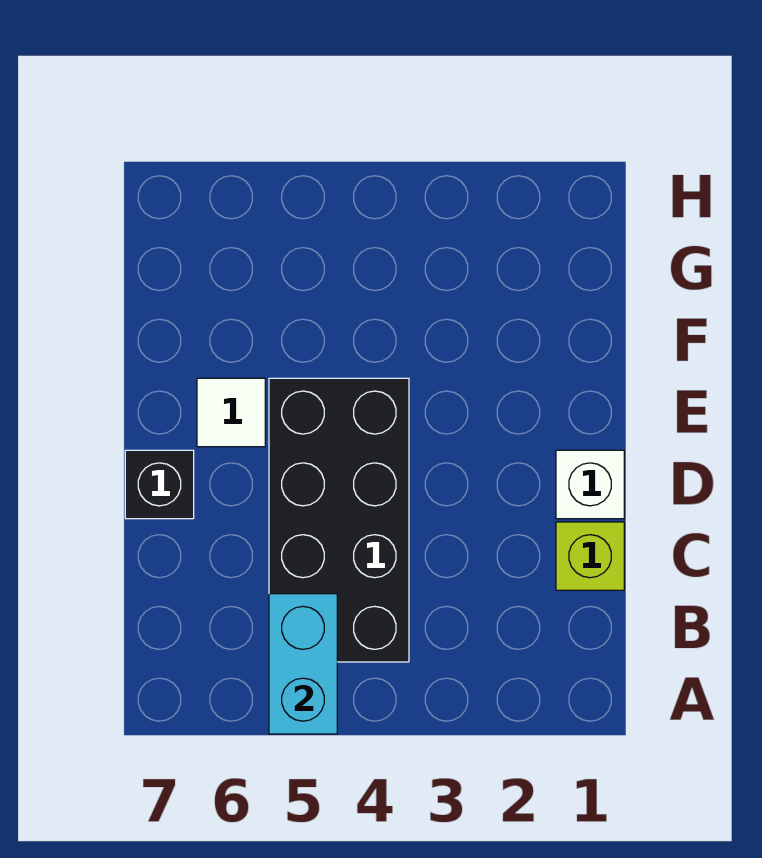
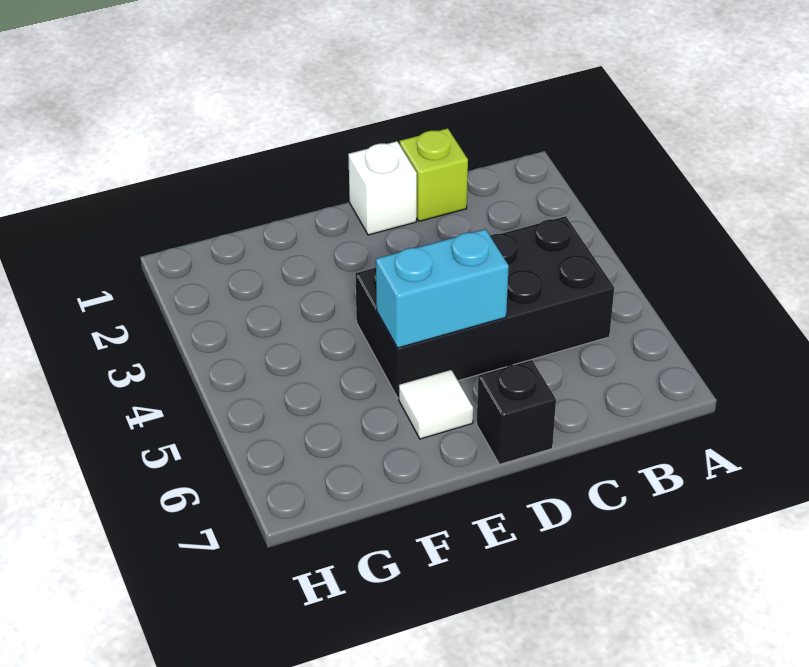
cyan 1x2 brick [269,594,337,734] -> cyan 1x2 brick moved to [376,229,509,348]

